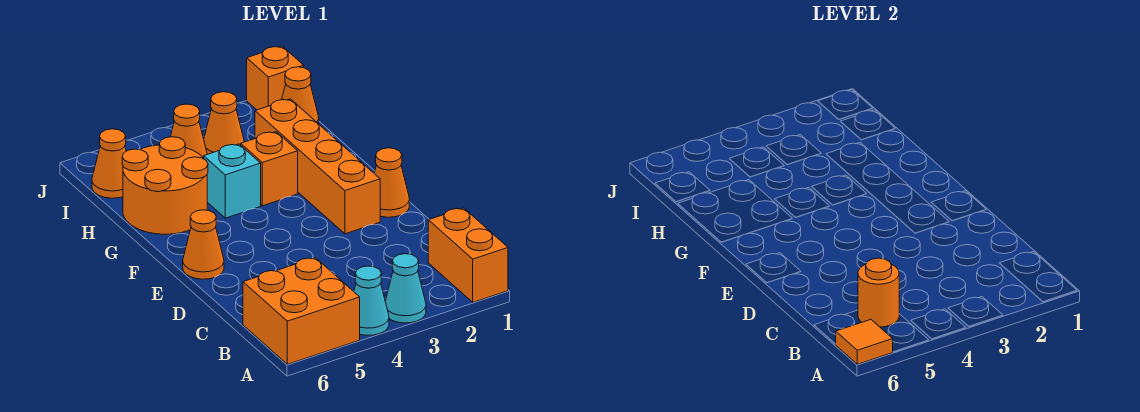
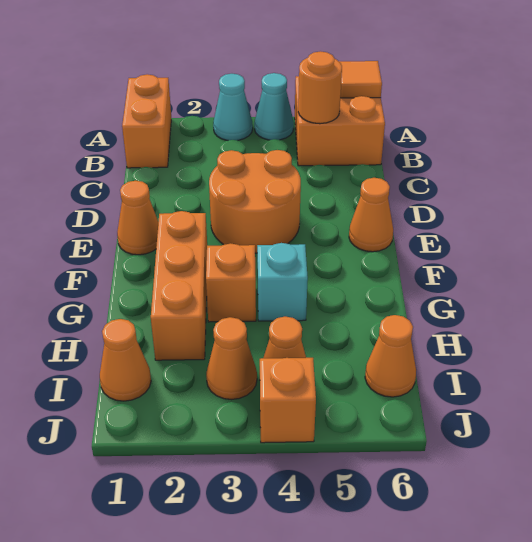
orange 1x4 brick [255,99,380,234] -> orange 1x3 brick [151,211,207,360]
orange 2x2 round brick [122,137,208,234] -> orange 2x2 round brick moved to [209,150,301,253]
orange 1x1 brick [247,46,304,110] -> orange 1x1 brick moved to [260,358,316,443]

